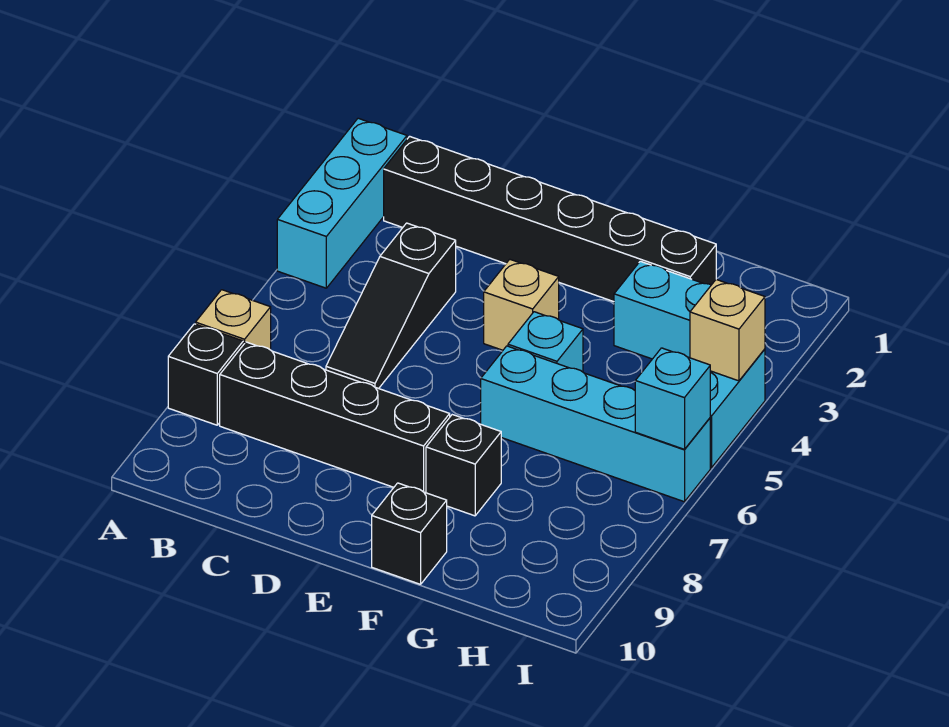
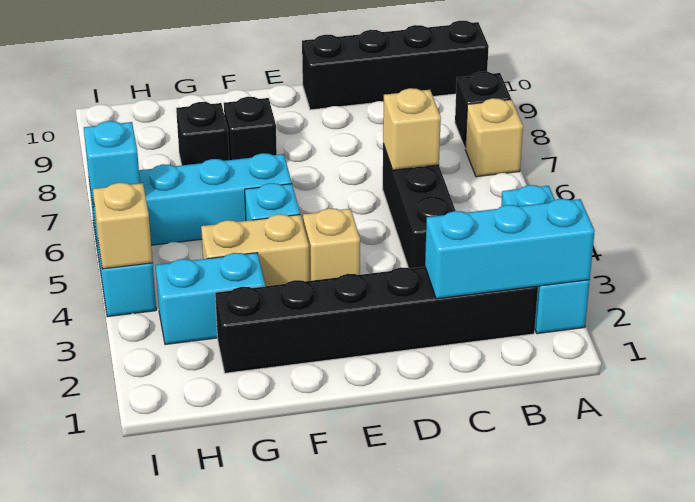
none -> cyan 1x3 brick [425,199,595,299]
black 1x4 brick [220,342,450,493] -> black 1x4 brick moved to [302,21,489,110]
black 1x3 slope [326,223,456,389] -> black 1x3 brick [383,144,456,269]
none -> tan 1x1 brick [383,88,441,170]
none -> tan 1x2 brick [201,214,309,286]
black 1x1 brick [372,483,447,584] -> black 1x1 brick moved to [176,102,229,165]

